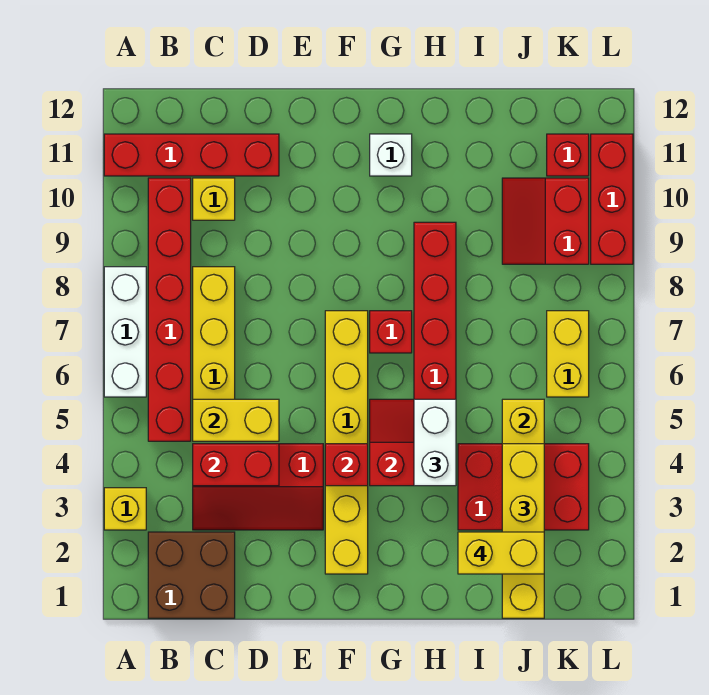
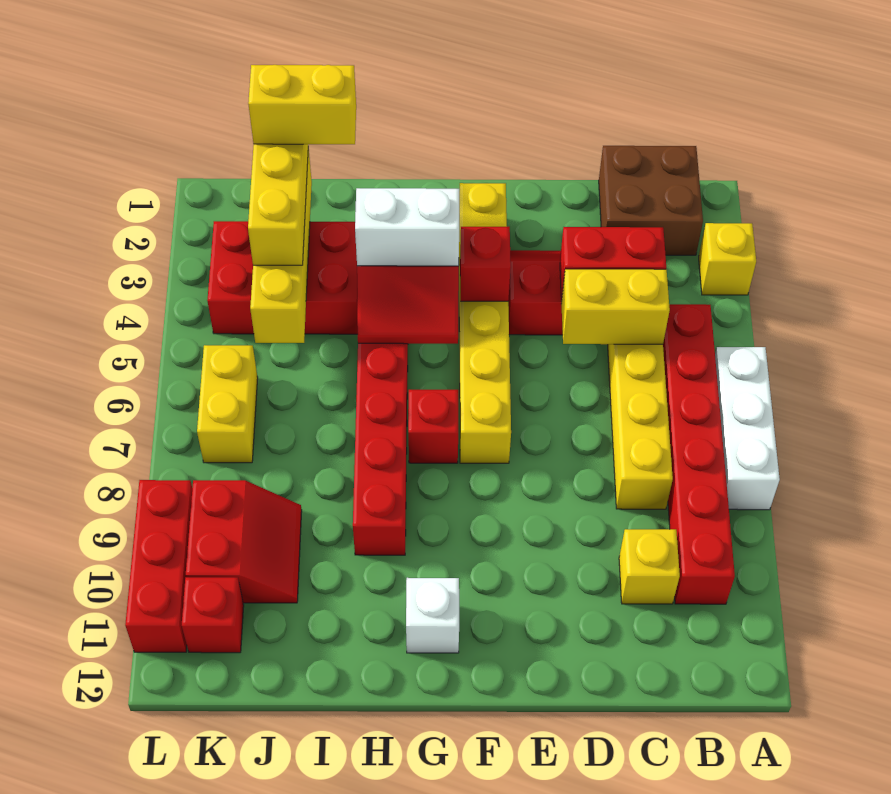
red 1x4 brick [104,134,279,176] -> none
white 1x2 brick [414,399,456,486] -> white 1x2 brick turned to [355,188,459,266]

